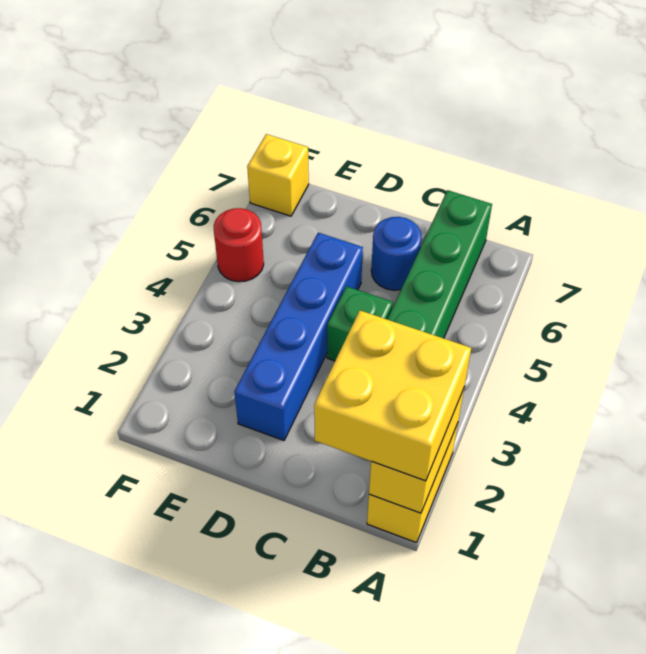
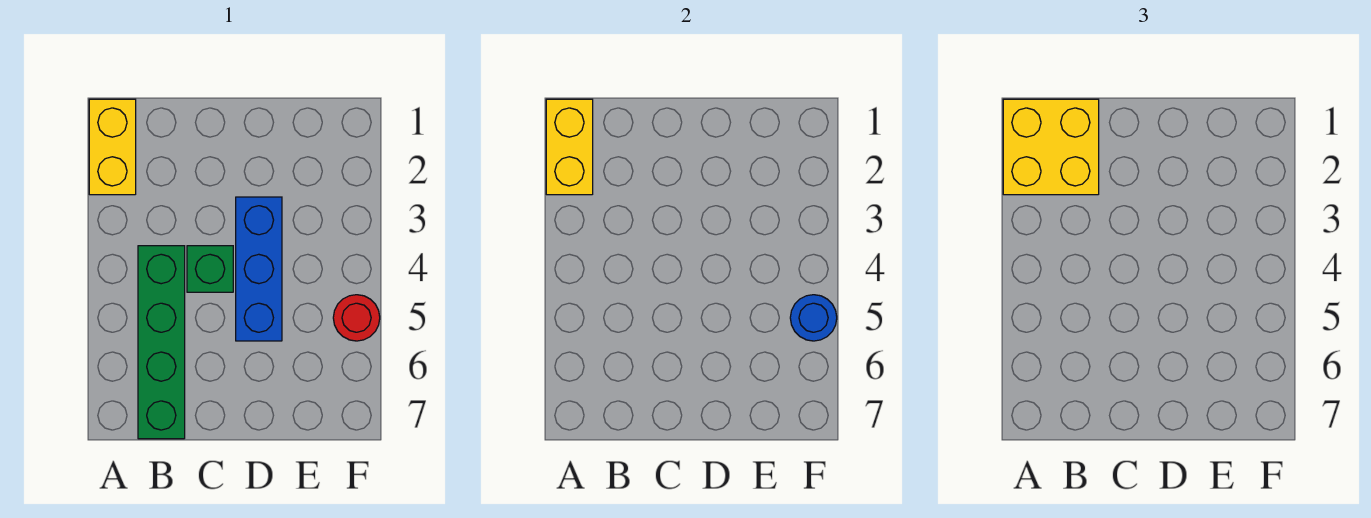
blue 1x1 round brick [371,217,422,290] -> blue 1x1 round brick moved to [790,295,837,341]
blue 1x4 brick [234,233,363,440] -> blue 1x3 brick [236,197,282,341]
yellow 1x1 brick [247,134,309,216] -> none

